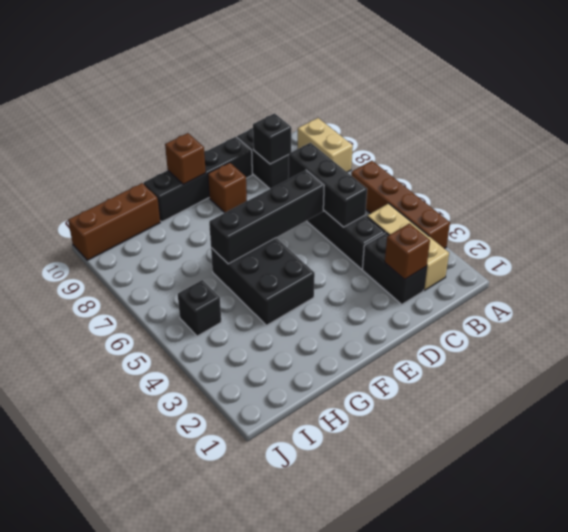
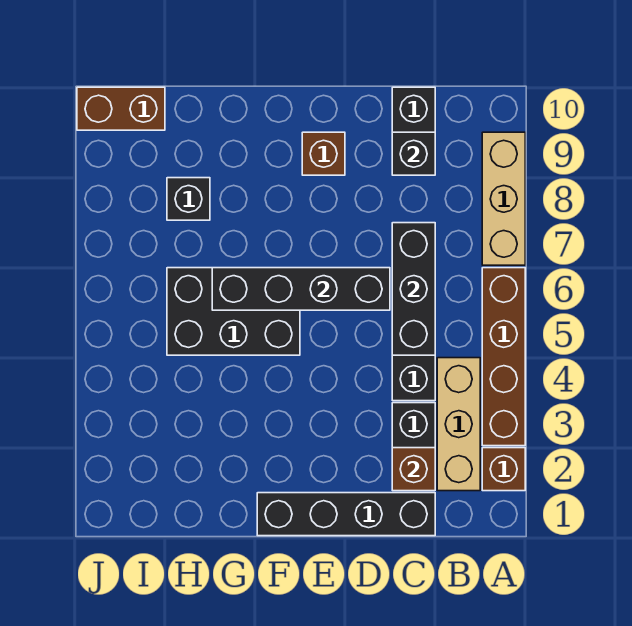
tan 1x2 brick [297,118,353,172] -> tan 1x3 brick [482,132,525,265]
black 1x4 brick [144,137,252,222] -> black 1x4 brick moved to [257,493,435,536]
black 2x3 brick [211,238,315,325] -> black 2x3 brick turned to [167,268,300,355]
brown 1x1 brick [165,133,206,185] -> brown 1x1 brick moved to [482,448,525,491]
brown 1x3 brick [68,183,160,260] -> brown 1x2 brick [77,87,165,130]
black 1x1 brick [178,280,221,336] -> black 1x1 brick moved to [167,178,210,220]

